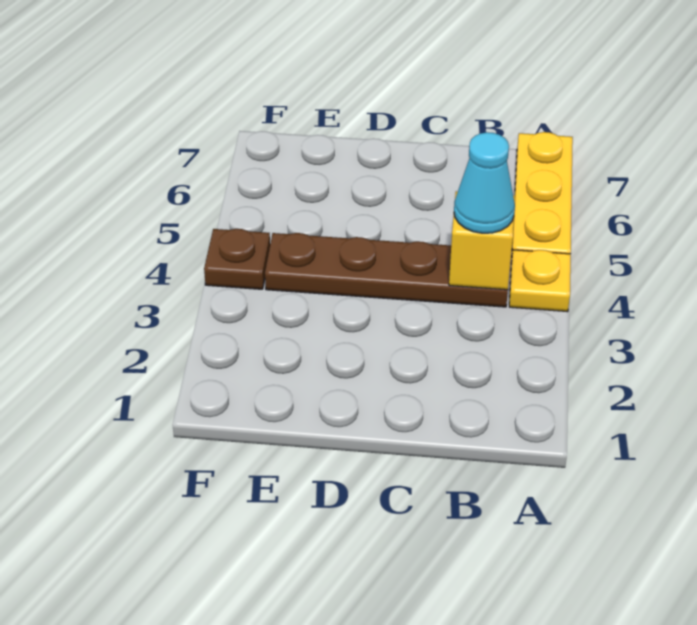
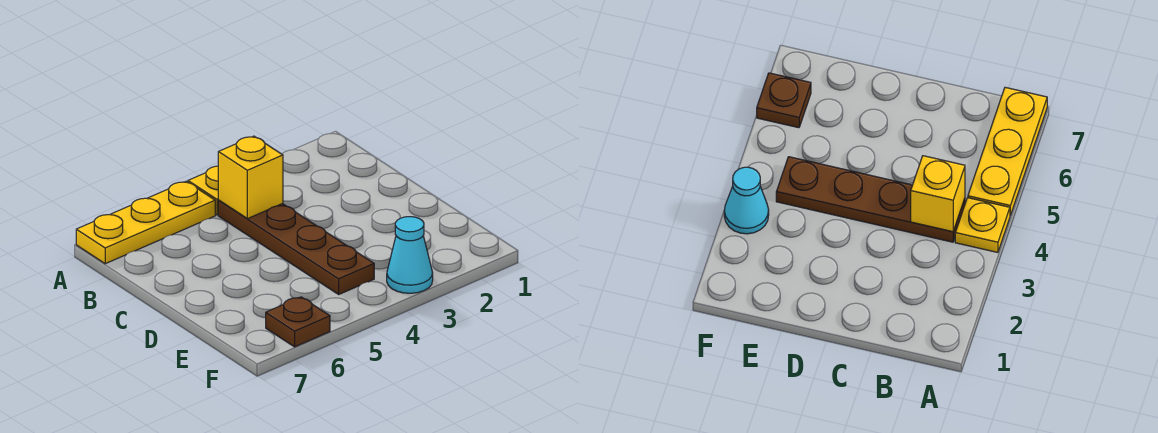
cyan 1x1 cone [454,132,515,233] -> cyan 1x1 cone moved to [387,217,433,293]
brown 1x1 plate [204,229,270,289] -> brown 1x1 plate moved to [266,297,330,347]

